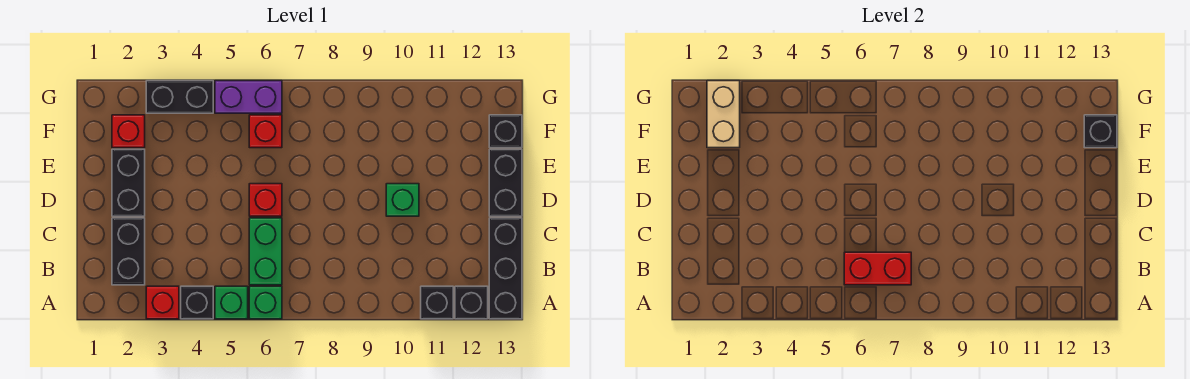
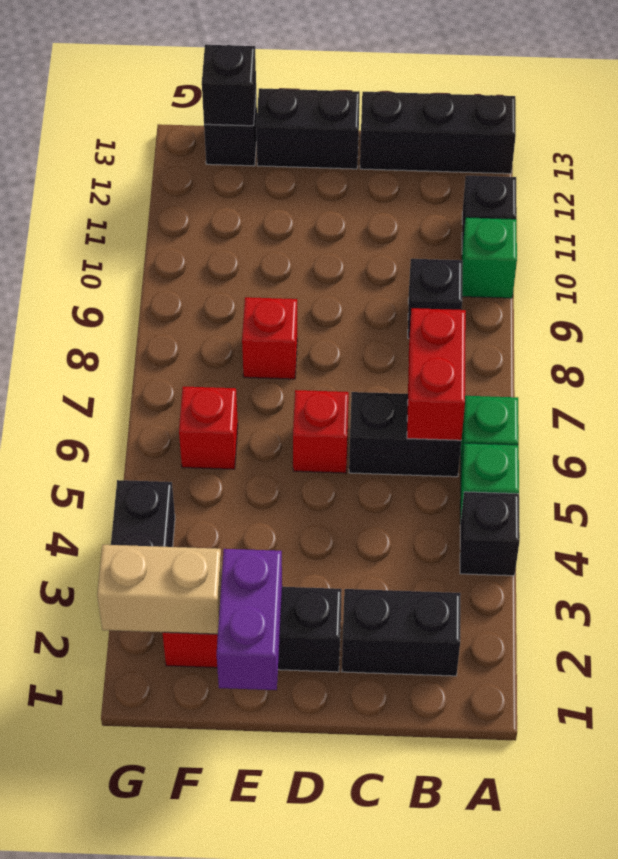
red 1x1 brick [146,286,179,319] -> red 1x1 brick moved to [242,297,297,379]
black 1x1 brick [455,286,488,319] -> black 1x1 brick moved to [408,259,463,338]
green 1x2 brick [249,218,282,285] -> black 1x2 brick [349,392,461,477]
green 1x1 brick [386,184,419,216] -> green 1x1 brick moved to [462,217,517,298]
purple 1x2 brick [215,81,282,113] -> purple 1x2 brick moved to [217,549,282,690]

